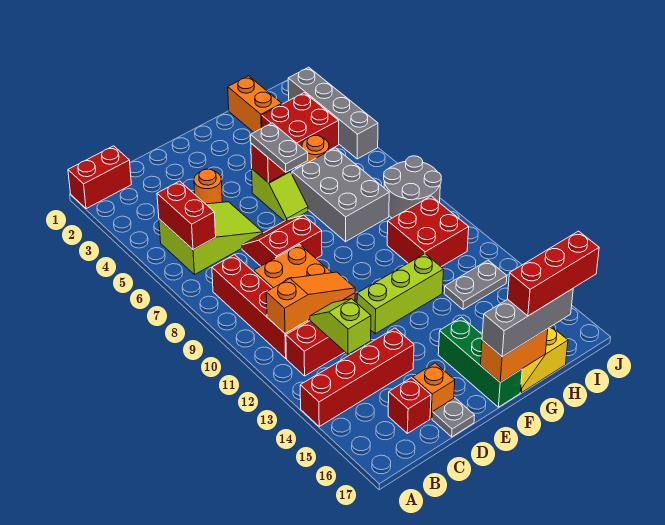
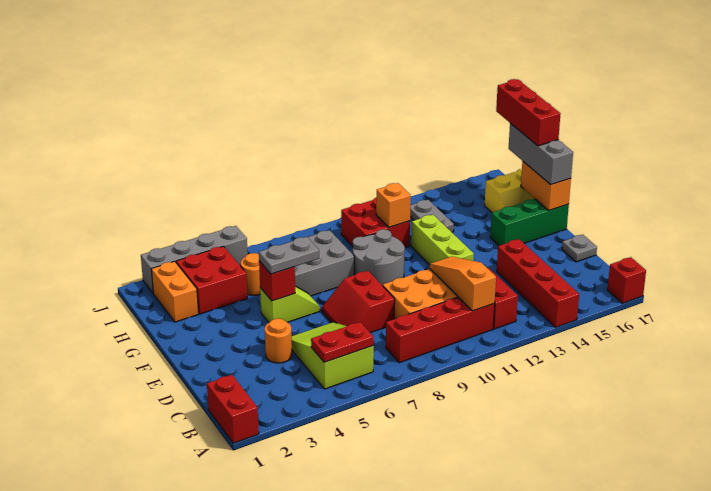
red 1x2 brick [157,181,216,250] -> red 1x2 plate [311,322,374,362]
lime 1x2 slope [310,299,371,354] -> none
red 1x1 brick [388,378,431,433] -> red 1x1 brick moved to [607,257,646,303]
orange 1x1 brick [413,363,455,419] -> orange 1x1 brick moved to [376,183,411,227]
orange 1x2 brick [228,76,282,132] -> orange 1x2 brick turned to [151,261,199,322]
grey 2x2 round brick [384,156,441,218] -> grey 2x2 round brick moved to [353,229,405,286]

